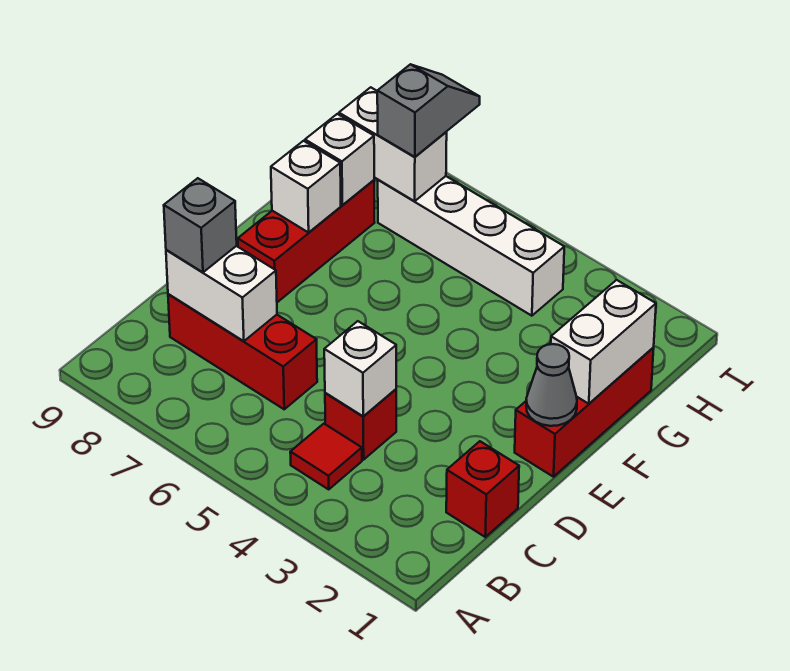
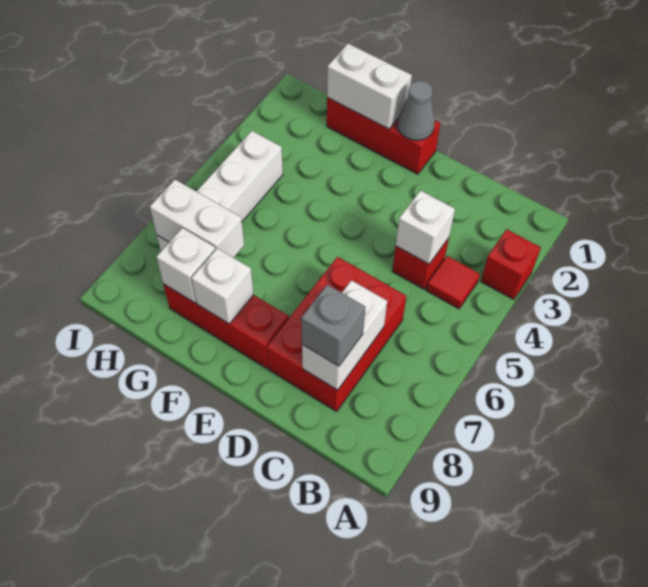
red 1x1 brick [446,441,519,537] -> red 1x1 brick moved to [481,229,541,300]
red 1x3 brick [168,294,317,409] -> red 2x3 brick [267,257,406,412]
white 1x2 brick [339,87,447,201] -> white 1x2 brick turned to [150,180,244,258]
grey 1x2 slope [377,64,480,157] -> none

